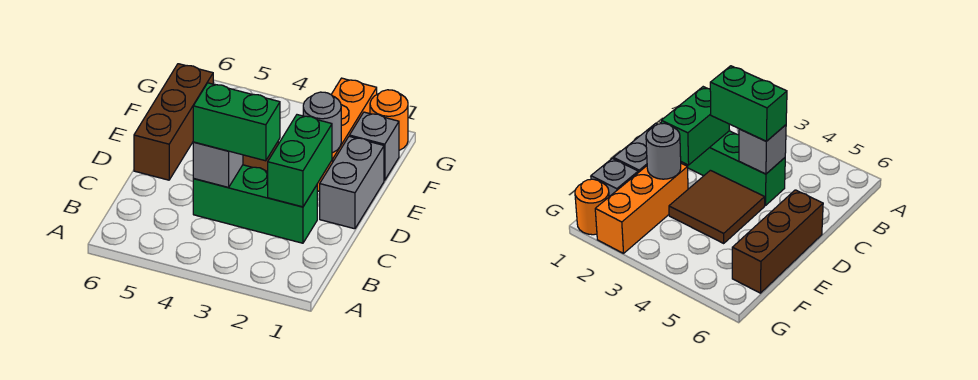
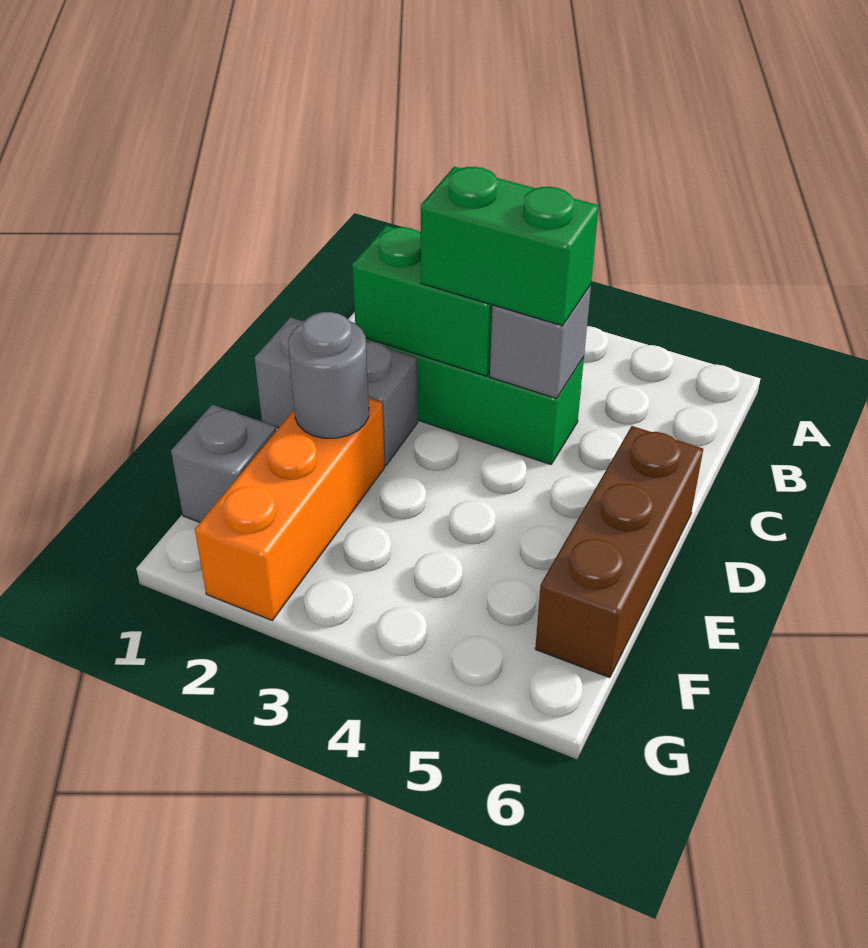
green 1x2 brick [268,115,332,207] -> green 1x2 brick turned to [352,226,493,376]
grey 1x2 brick [320,136,384,229] -> grey 1x2 brick turned to [255,317,418,466]
brown 2x2 tile [669,170,765,243] -> none
orange 1x1 round brick [370,90,408,150] -> none

